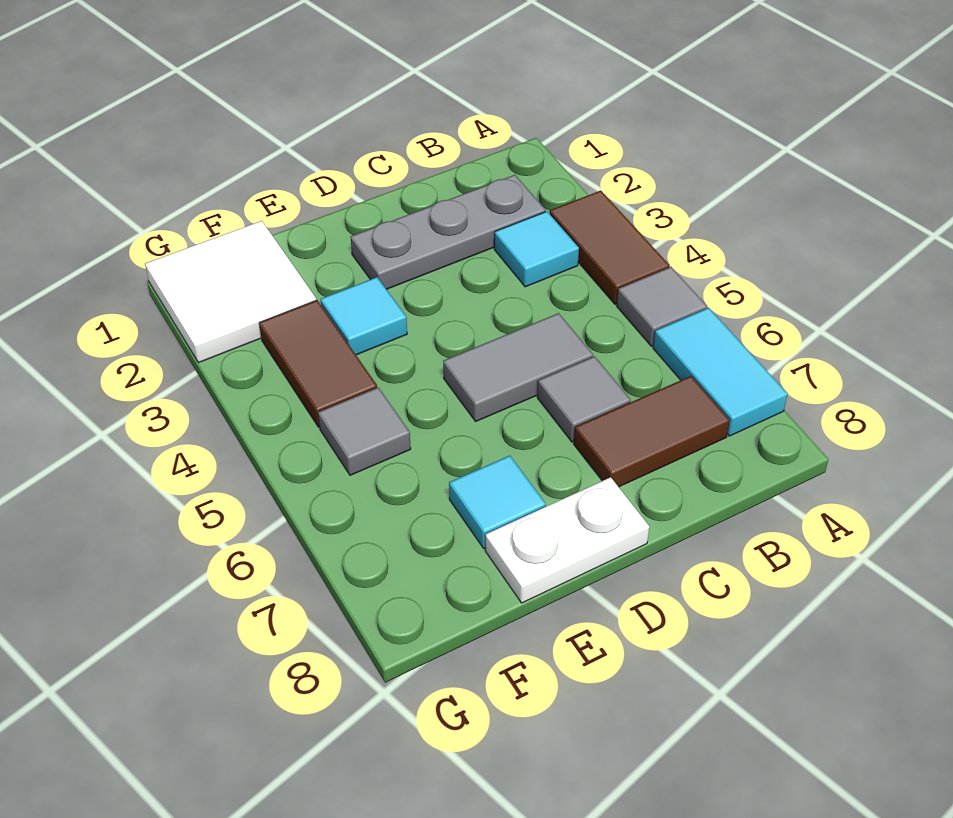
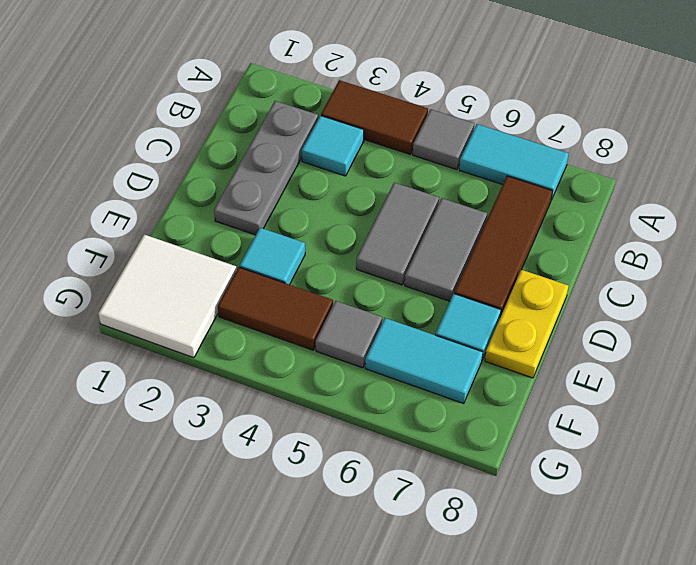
brown 1x2 tile [574,376,730,487] -> brown 1x3 tile [454,176,552,317]
grey 1x1 tile [537,356,630,442] -> grey 1x2 tile [405,198,487,301]
white 1x2 plate [485,477,649,603] -> yellow 1x2 plate [485,270,568,378]
none -> cyan 1x2 tile [365,318,483,404]

